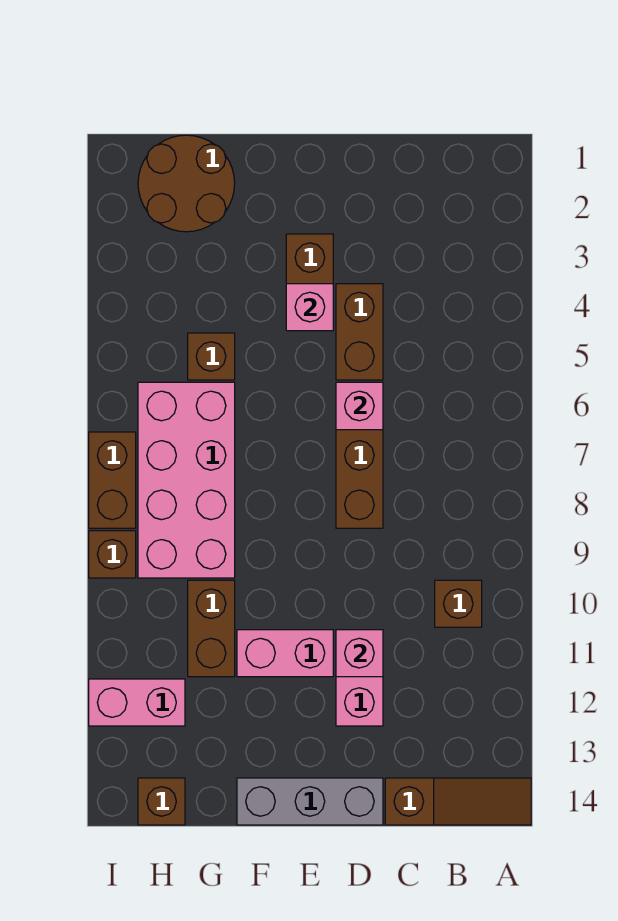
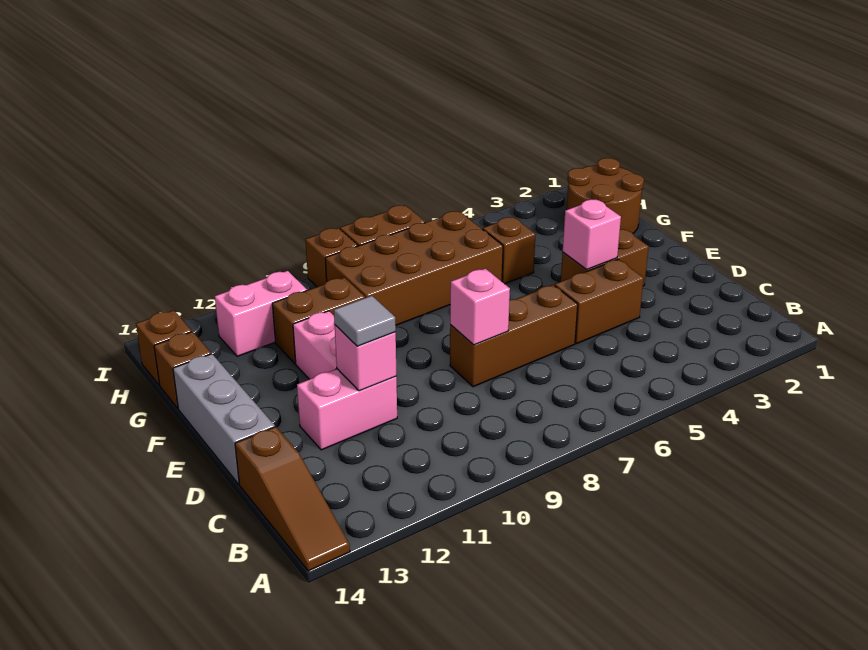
brown 1x1 brick [435,580,482,627] -> brown 1x1 brick moved to [154,332,211,408]
pink 1x1 brick [336,382,383,430] -> pink 1x1 brick moved to [450,269,510,345]
none -> grey 1x1 tile [334,296,396,346]
pink 2x4 brick [138,382,235,578] -> brown 2x4 brick [325,211,503,325]
pink 1x2 brick [89,679,185,726] -> pink 1x2 brick turned to [215,271,307,356]

